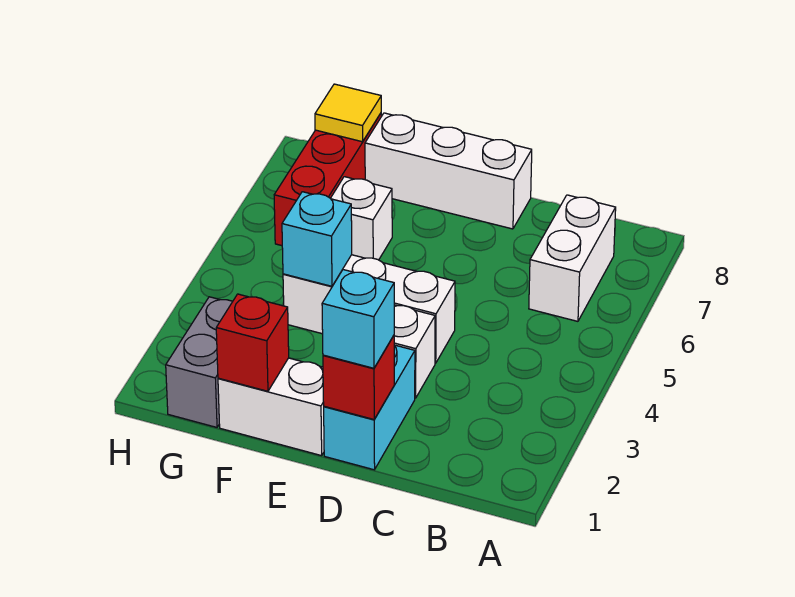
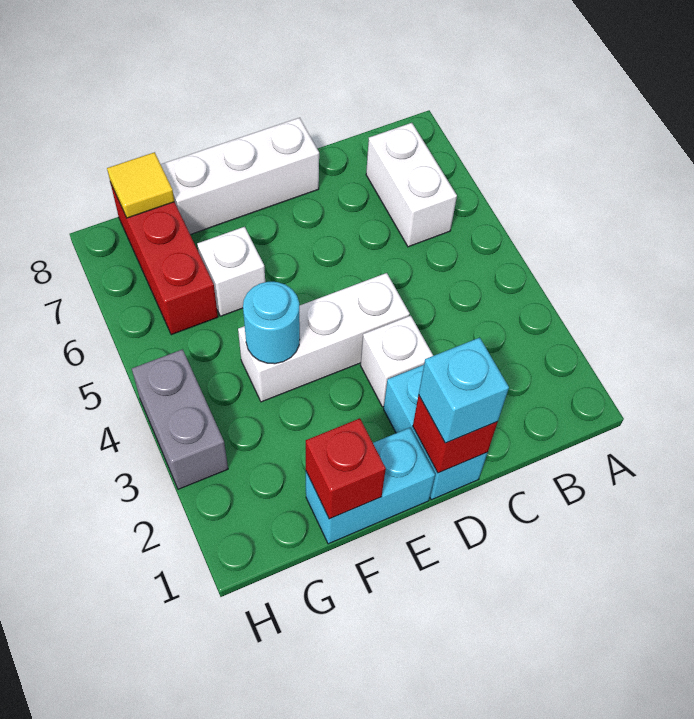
white 1x2 brick [218,358,324,456] -> cyan 1x2 brick [306,428,435,544]
cyan 1x1 brick [282,192,352,286] -> cyan 1x1 round brick [243,282,300,364]
grey 1x2 brick [166,297,233,427] -> grey 1x2 brick moved to [132,349,228,489]

